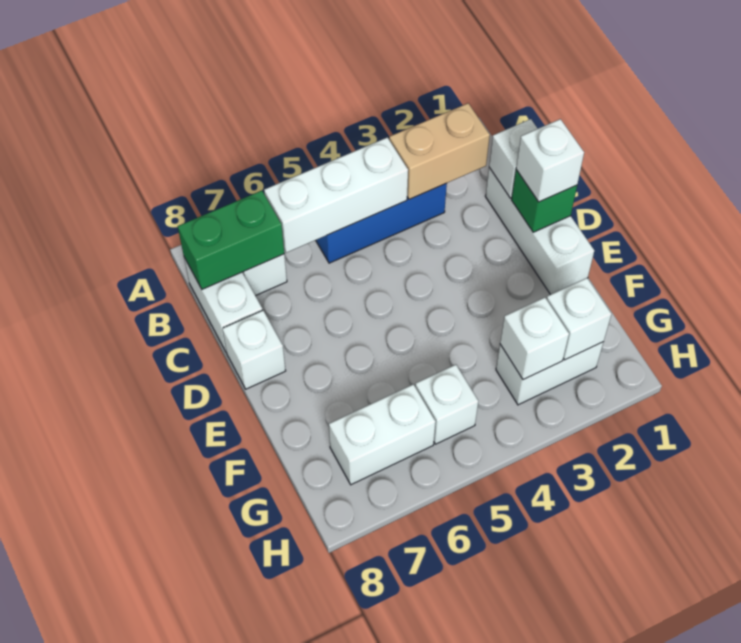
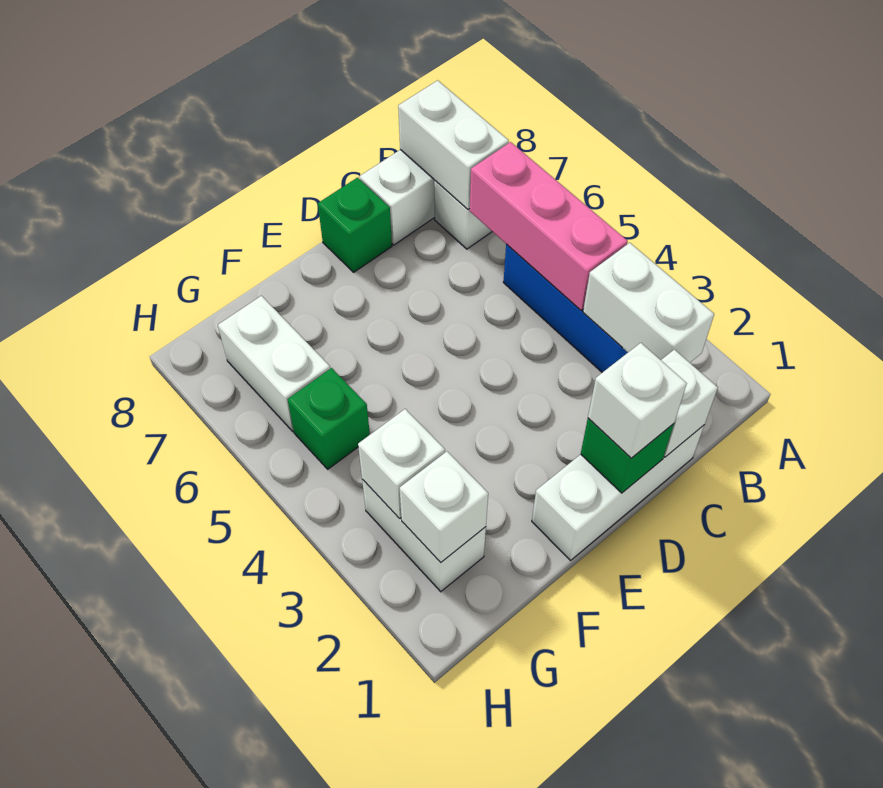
tan 1x2 brick [389,103,490,199] -> white 1x2 brick [583,243,714,363]
white 1x3 brick [264,137,408,253] -> pink 1x3 brick [470,142,628,310]
green 1x2 brick [178,191,284,289] -> white 1x2 brick [398,80,509,209]
white 1x1 brick [222,310,286,389] -> green 1x1 brick [318,178,392,272]
white 1x1 brick [415,365,478,444] -> green 1x1 brick [287,368,370,469]

